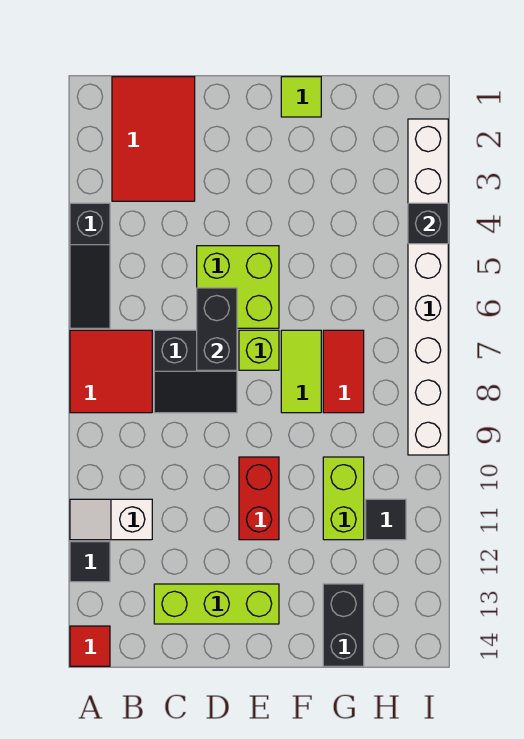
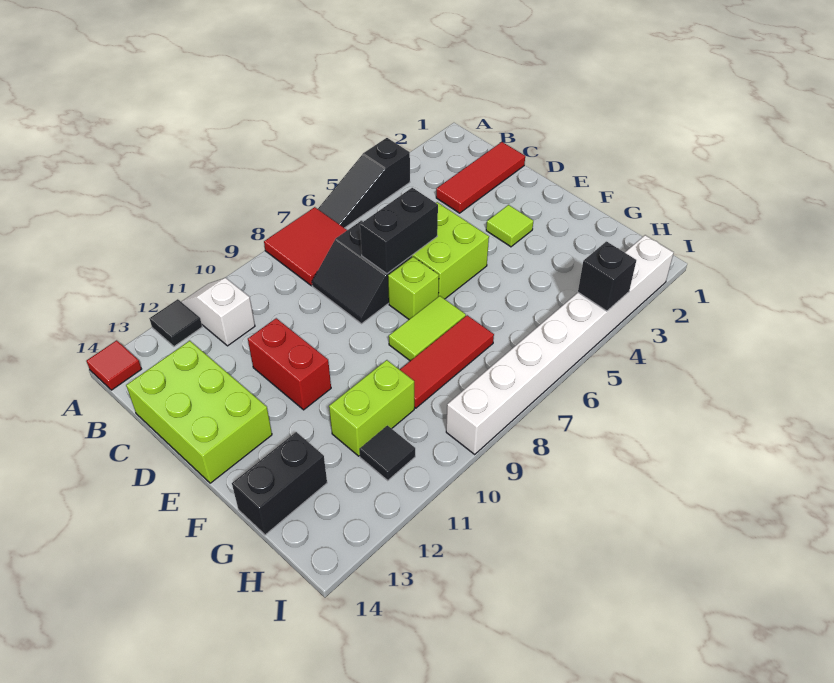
red 2x3 tile [112,77,195,201] -> red 1x3 tile [436,142,525,213]
lime 1x3 brick [154,584,279,624] -> lime 2x3 brick [126,341,272,483]
red 1x2 brick [239,457,279,540] -> red 1x2 brick turned to [248,318,331,410]
lime 1x1 tile [281,77,321,117] -> lime 1x1 tile moved to [486,205,533,247]
red 1x2 tile [323,330,364,413] -> red 1x3 tile [400,315,494,408]

